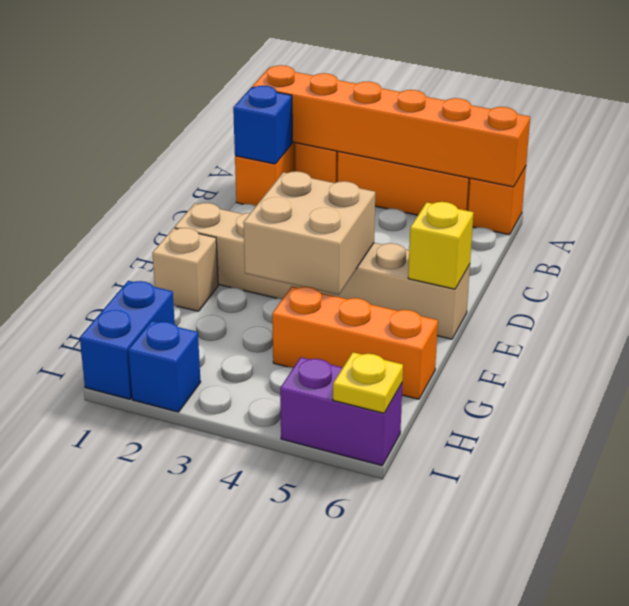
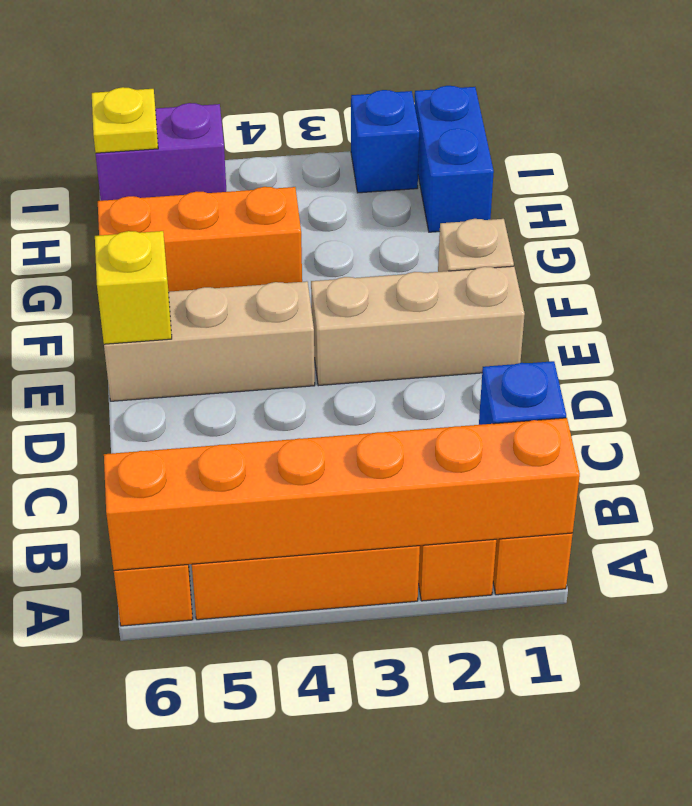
tan 2x2 brick [243,171,375,295] -> none

